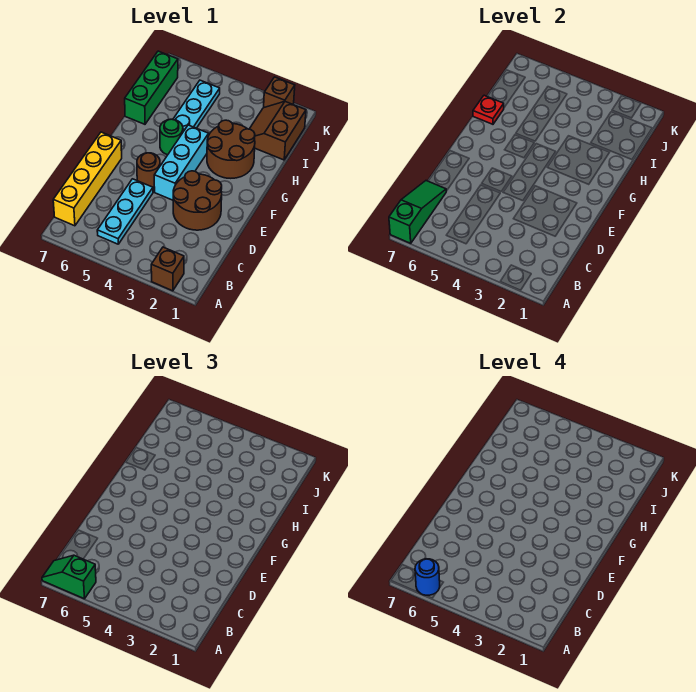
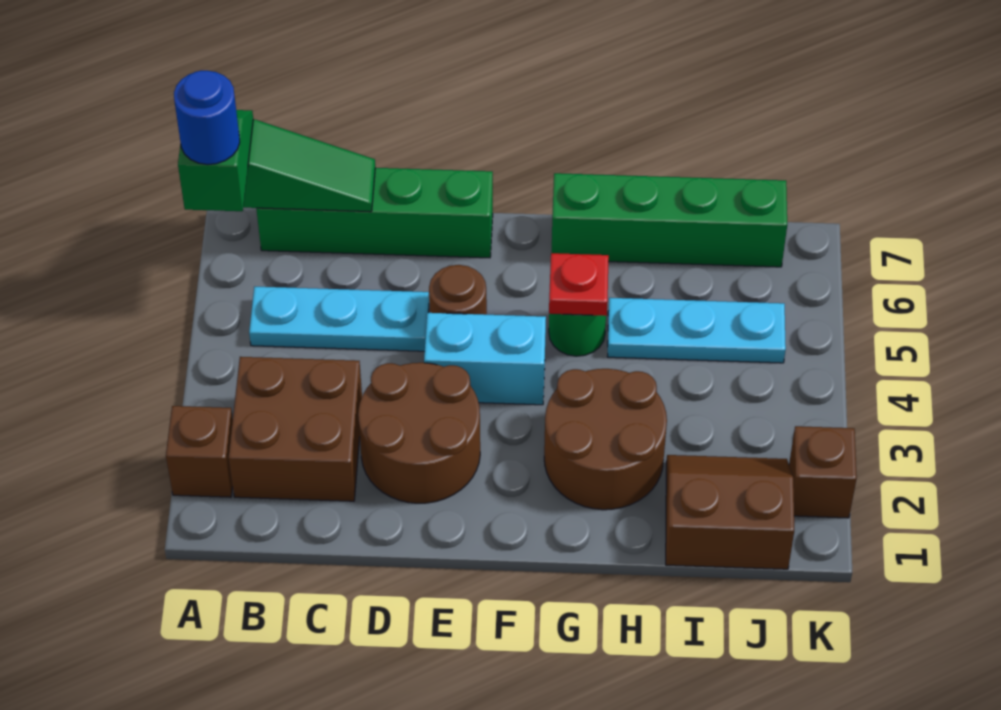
none -> brown 2x2 brick [229,357,362,501]
yellow 1x4 brick [53,132,122,226] -> green 1x4 brick [256,168,493,258]
cyan 1x3 brick [154,125,209,200] -> cyan 1x2 brick [424,313,546,405]
green 1x3 brick [125,51,178,124] -> green 1x4 brick [552,173,787,267]
red 1x1 plate [473,95,504,124] -> red 1x1 plate moved to [549,253,609,316]

